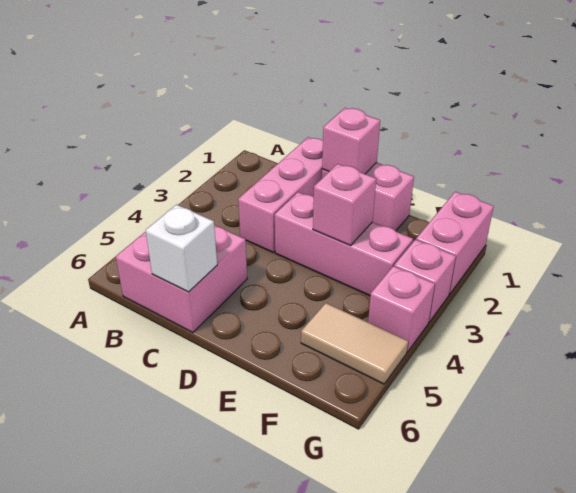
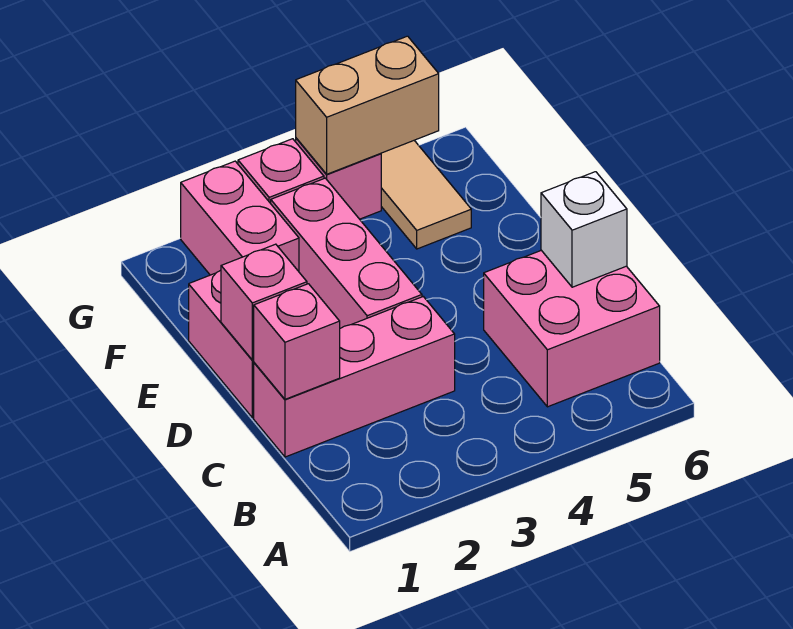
pink 1x1 brick [313,164,376,245] -> pink 1x1 brick moved to [254,284,340,399]
pink 1x2 brick [416,192,494,294] -> pink 1x2 brick turned to [181,161,299,275]
none -> tan 1x2 brick [296,36,439,174]

